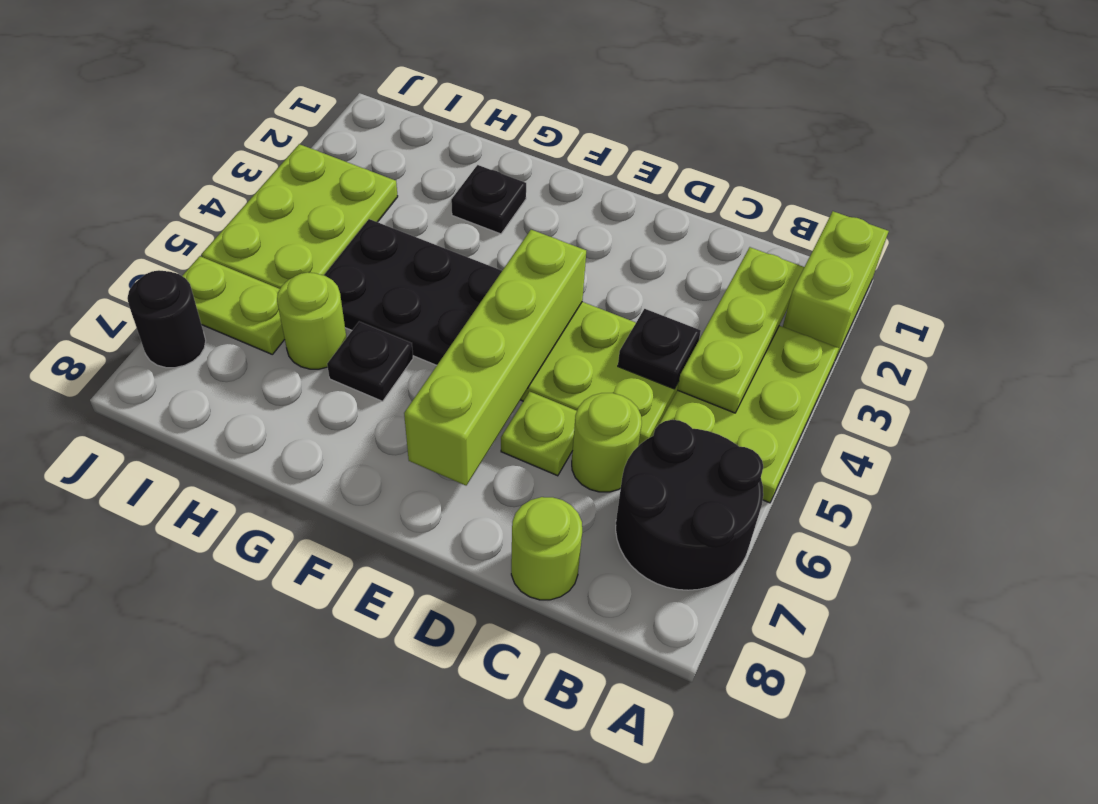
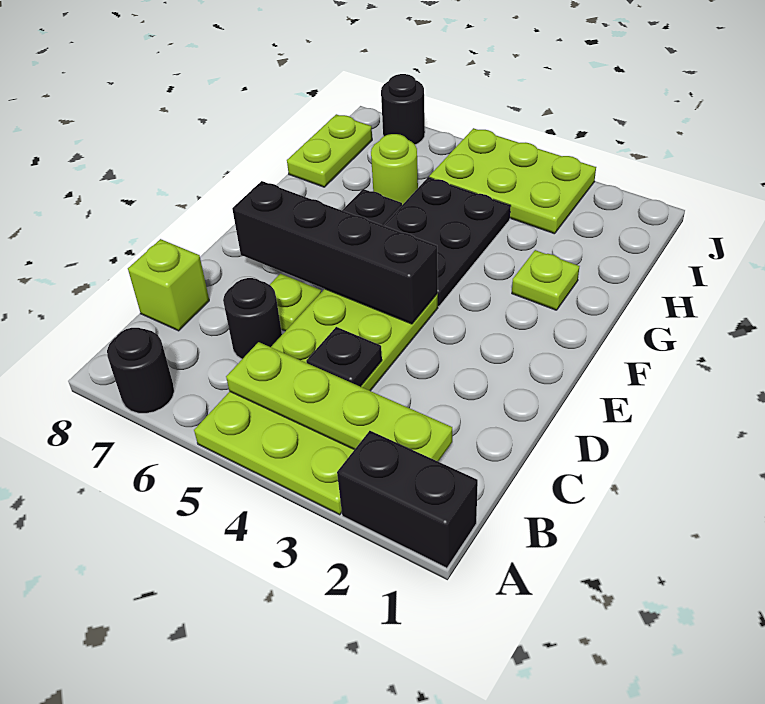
lime 1x2 brick [783,211,889,360] -> black 1x2 brick [337,431,478,568]
black 2x2 round brick [616,420,763,590] -> black 1x1 round brick [107,328,174,413]
lime 1x3 plate [677,247,804,413] -> lime 1x4 plate [226,342,452,461]
lime 1x1 round brick [572,393,642,492] -> black 1x1 round brick [223,278,282,359]
lime 1x1 round brick [511,497,582,600] -> lime 1x1 brick [128,239,209,331]
lime 1x4 brick [404,230,586,485] -> black 1x4 brick [232,181,438,324]
black 1x1 plate [451,165,526,234] -> lime 1x1 plate [512,250,580,310]
lime 1x2 plate [182,256,285,354] -> lime 1x2 plate moved to [287,114,372,187]

